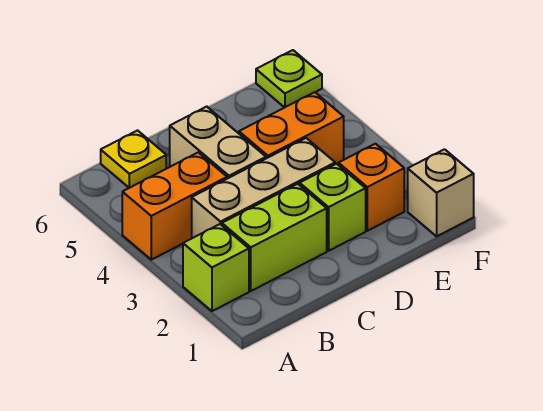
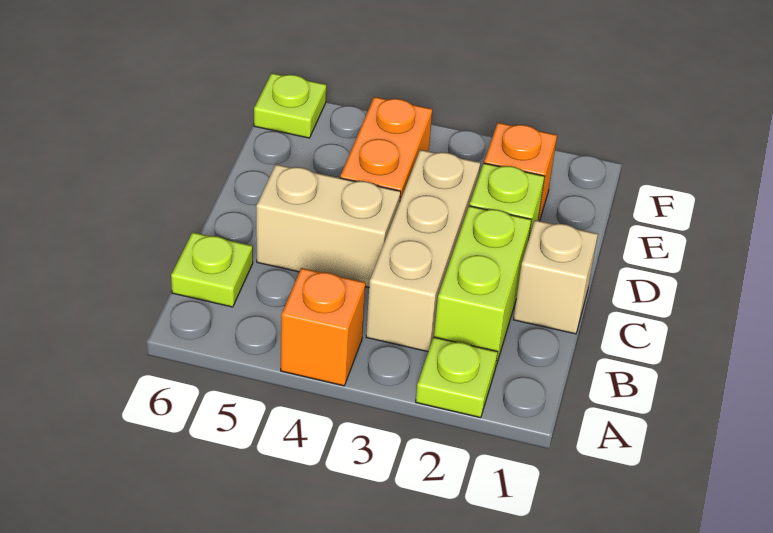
lime 1x1 brick [183,224,249,311] -> lime 1x1 plate [416,337,498,418]
orange 1x2 brick [122,153,227,260] -> orange 1x1 brick [281,268,365,386]
yellow 1x1 plate [101,131,166,188] -> lime 1x1 plate [171,232,253,307]
tan 1x1 brick [408,149,474,236] -> tan 1x1 brick moved to [514,220,598,334]

